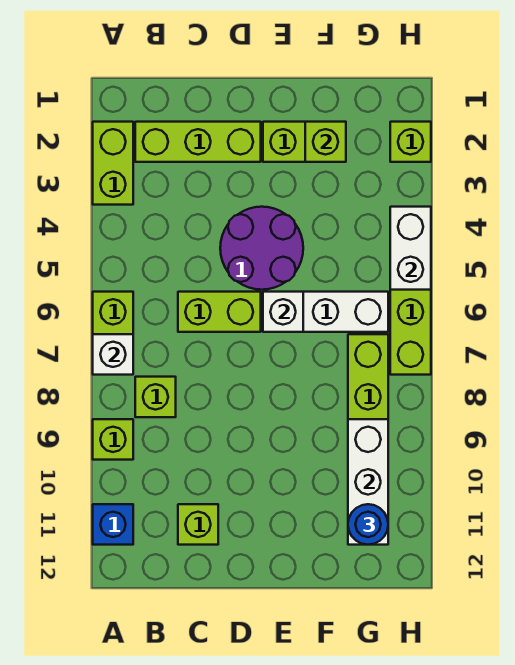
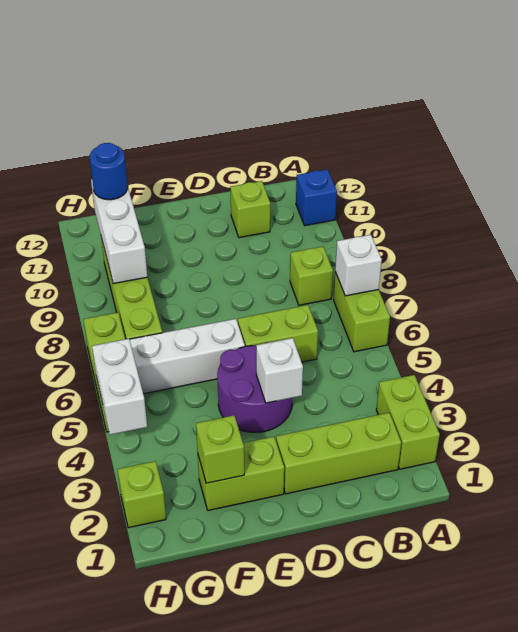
lime 1x1 brick [93,419,133,460] -> none
white 1x1 brick [263,292,303,332] -> white 1x1 brick moved to [256,338,303,403]

